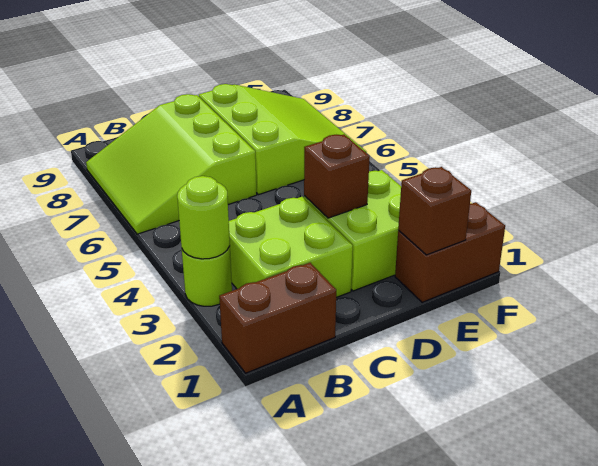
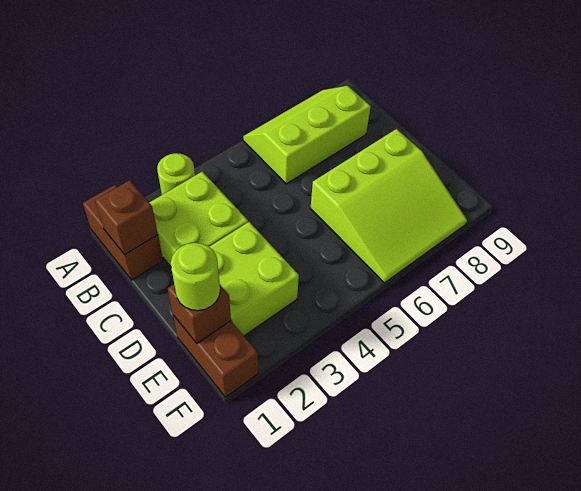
lime 1x1 round brick [177,176,230,259] -> lime 1x1 round brick moved to [171,243,220,311]
lime 3x3 slope [86,94,257,234] -> lime 2x3 slope [243,86,371,184]
brown 1x1 brick [304,135,370,218] -> brown 1x1 brick moved to [95,180,158,255]

